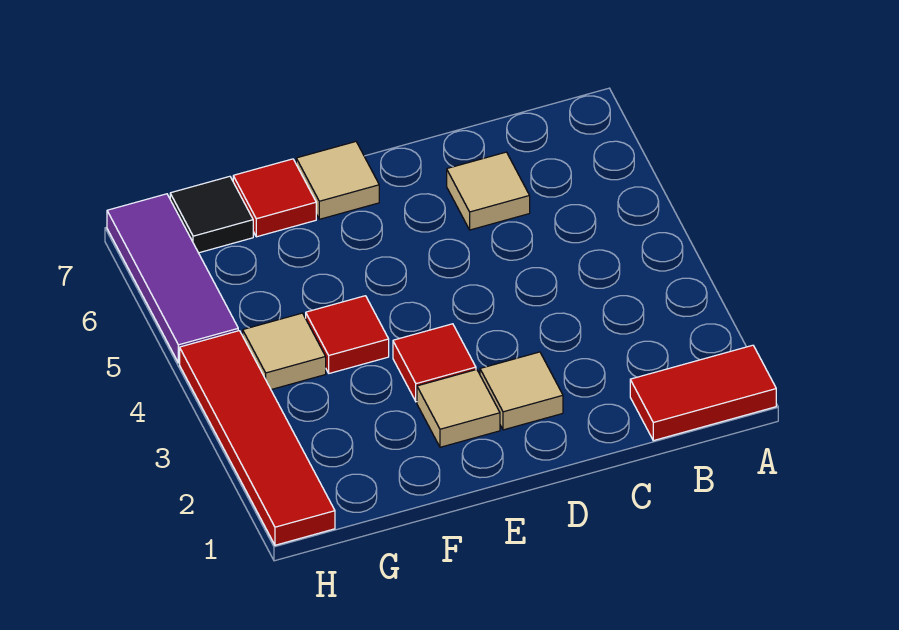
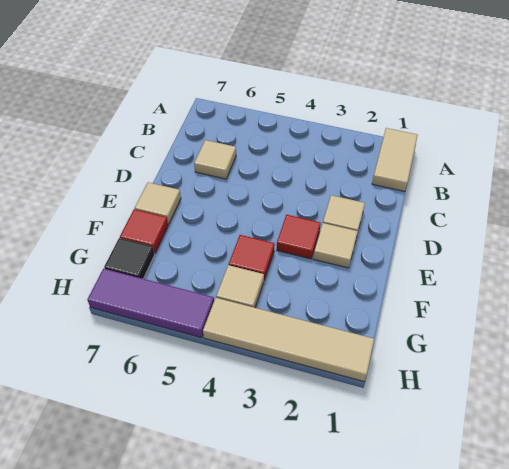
red 1x2 tile [630,345,776,441] -> tan 1x2 tile [372,128,418,192]
red 1x4 tile [180,331,335,545] -> tan 1x4 tile [203,298,374,381]

